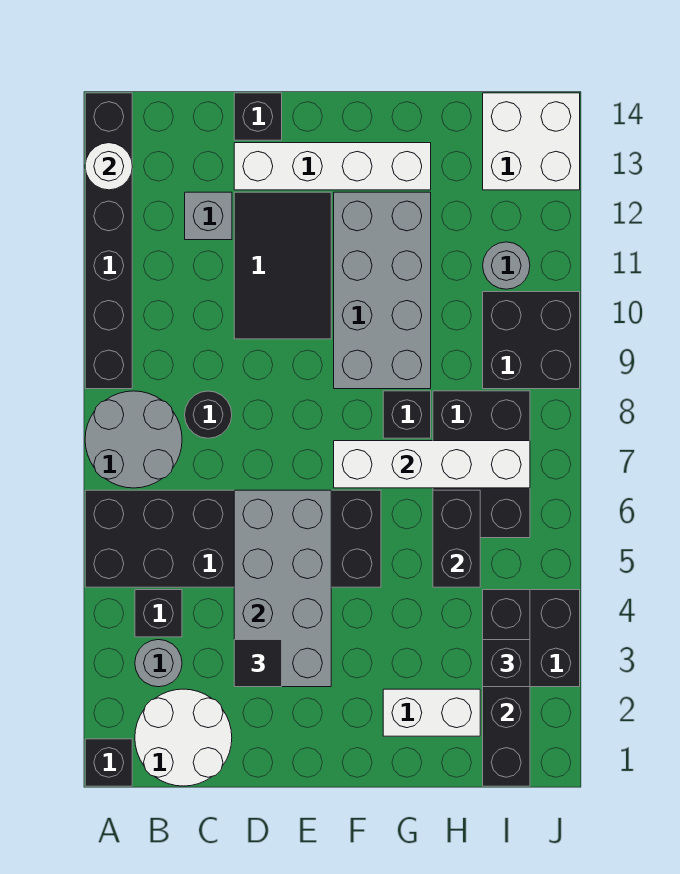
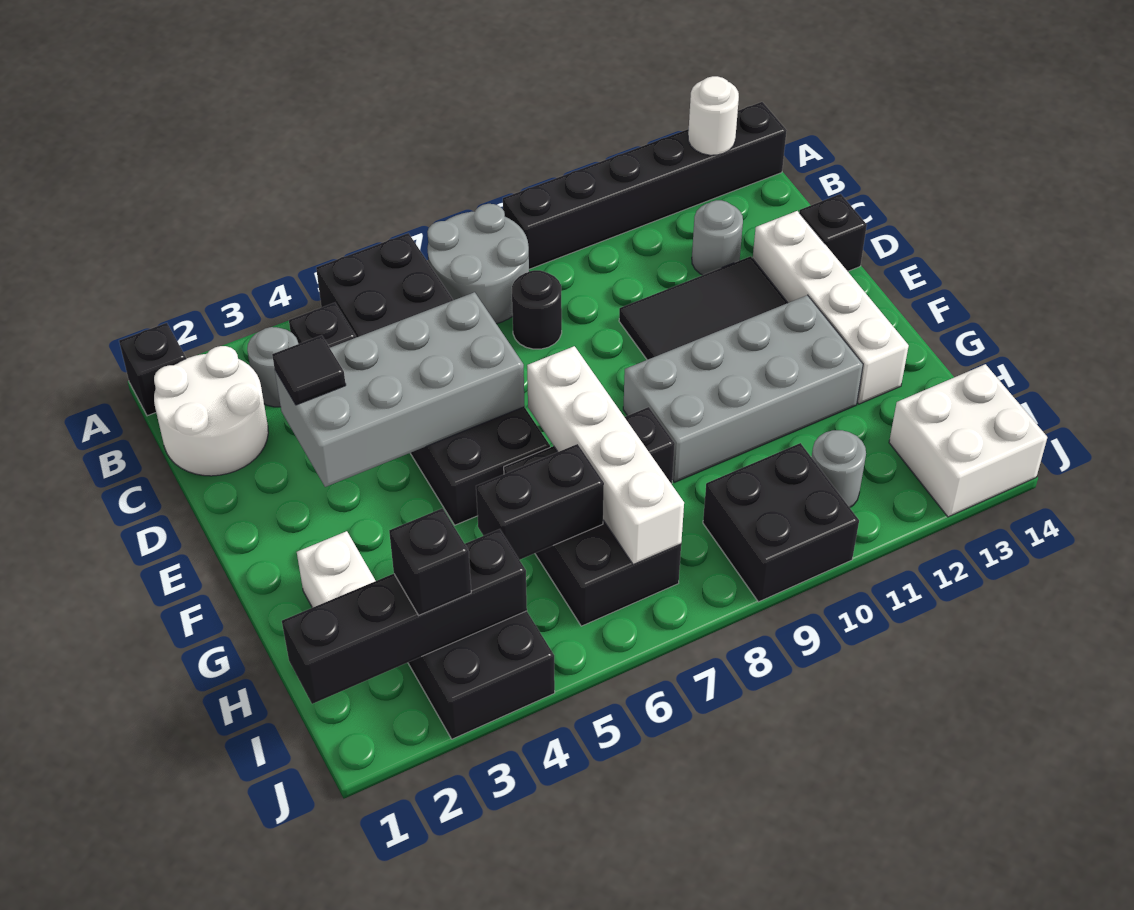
grey 1x1 brick [185,192,232,240] -> grey 1x1 round brick [692,200,743,275]
black 2x3 brick [433,391,530,538] -> black 2x3 brick turned to [504,446,681,626]

